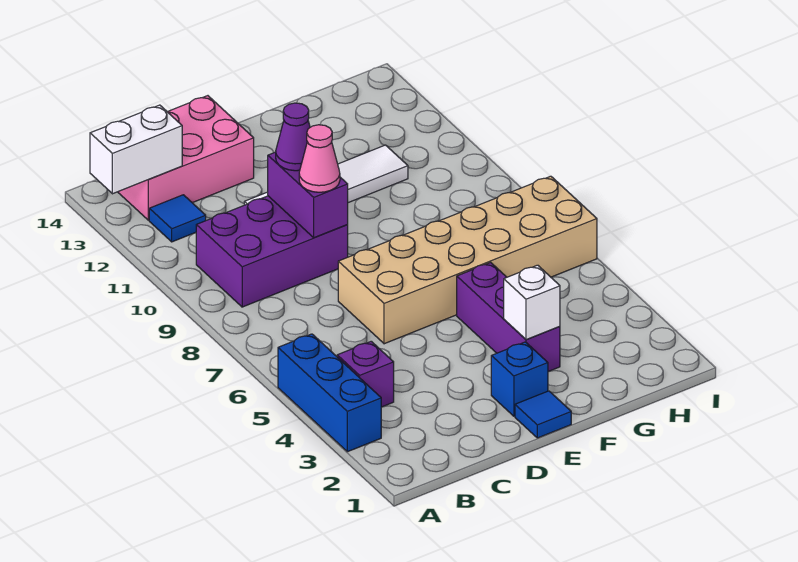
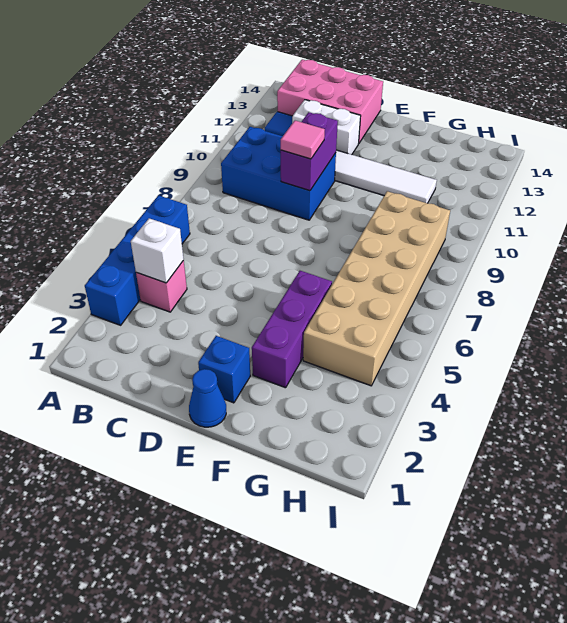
blue 1x3 brick [278,334,381,452] -> blue 1x4 brick [85,195,190,325]
white 1x2 brick [90,105,182,194] -> white 1x2 brick moved to [292,100,361,155]
purple 1x1 brick [337,341,394,407] -> pink 1x1 brick [136,261,187,312]
purple 2x3 brick [196,196,348,307] -> blue 2x3 brick [221,127,336,220]
tan 2x6 brick [338,176,597,344] -> tan 2x6 brick turned to [303,191,450,386]
pink 1x1 cone [299,125,340,192] -> pink 1x1 tile [281,121,325,159]
purple 1x1 cone [276,103,310,171] -> none
blue 1x1 tile [515,391,571,438] -> blue 1x1 cone [189,369,226,427]
white 1x1 brick [504,265,560,340] -> white 1x1 brick moved to [131,218,184,283]

